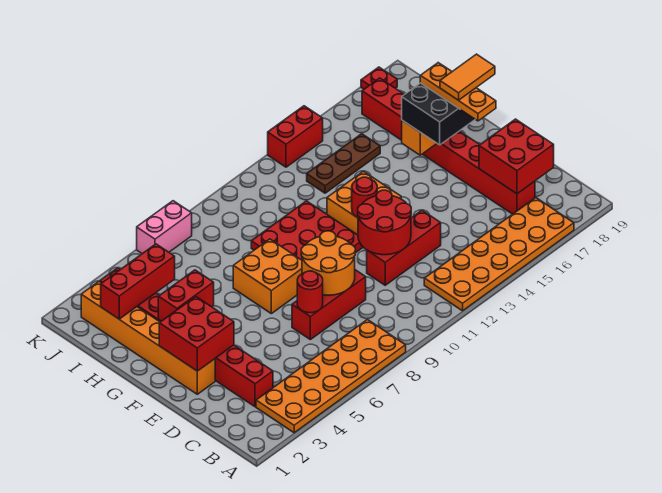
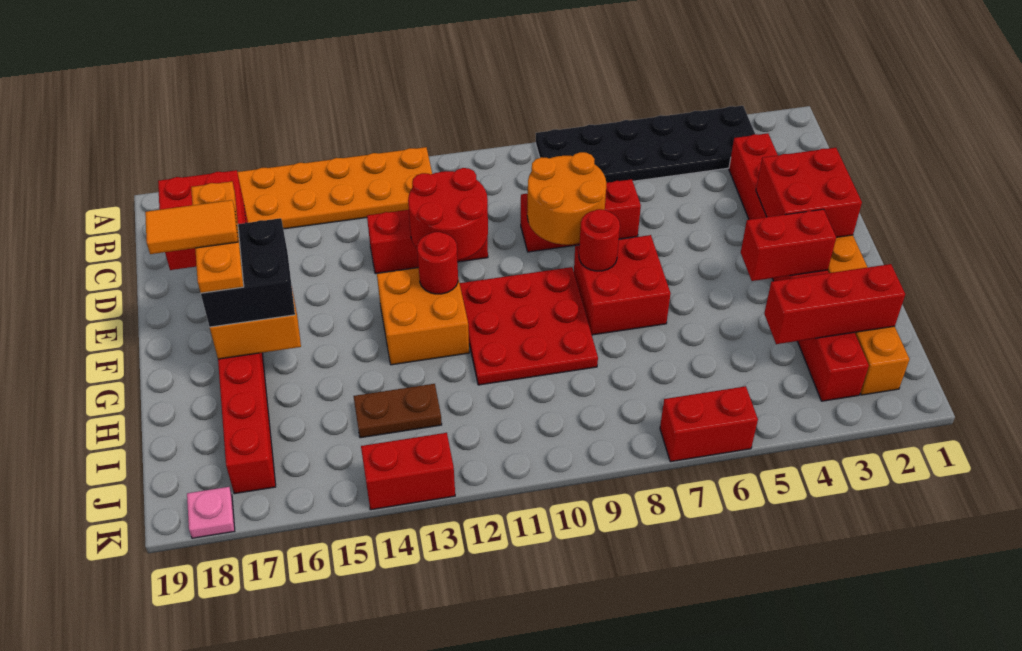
orange 2x6 plate [256,320,406,433] -> black 2x6 plate [535,106,755,183]
red 1x1 round brick [297,271,323,313] -> red 1x1 round brick moved to [579,209,620,271]
orange 2x2 brick [233,239,302,314] -> red 2x2 brick [574,235,671,335]
brown 1x3 plate [307,134,380,193] -> brown 1x2 plate [354,384,442,438]
pink 1x2 brick [137,201,192,254] -> red 1x2 brick [660,386,758,462]
red 1x1 plate [361,67,397,89] -> pink 1x1 plate [187,487,235,538]

